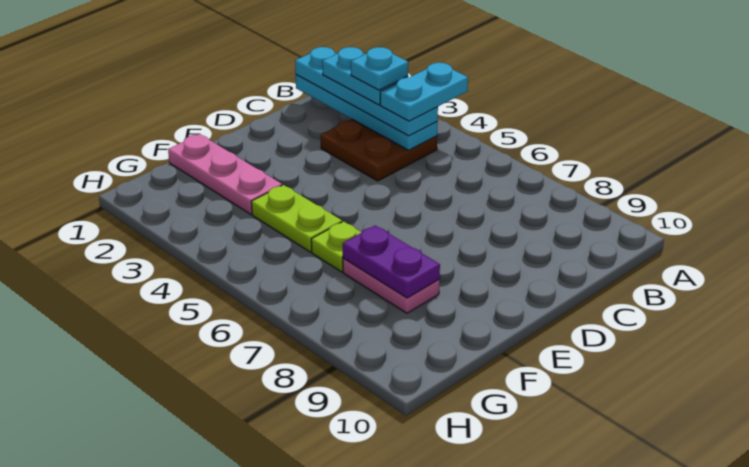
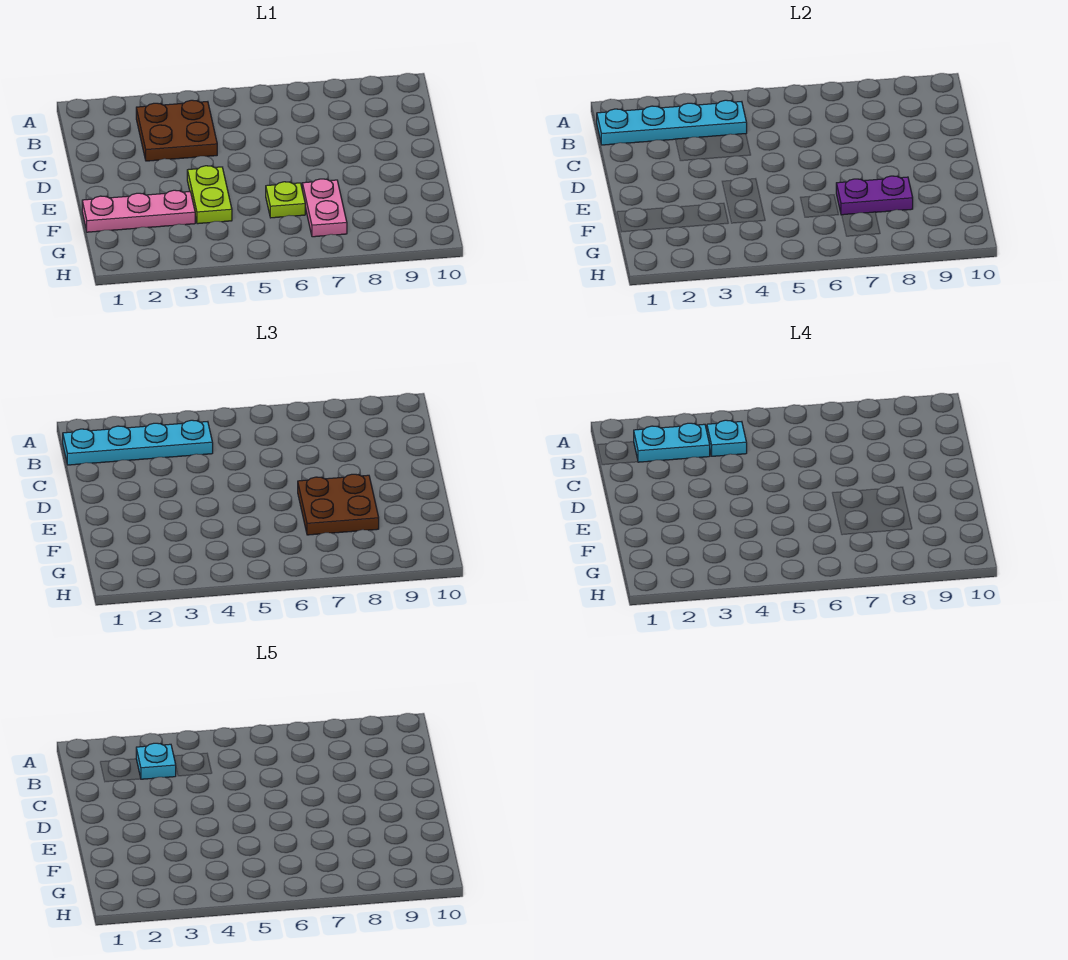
cyan 1x2 plate [380,63,468,121] -> cyan 1x1 plate [707,420,747,456]
none -> brown 2x2 plate [298,474,379,535]
lime 1x2 plate [251,185,342,252] -> lime 1x2 plate turned to [187,166,232,224]
pink 1x2 plate [343,258,439,313] -> pink 1x2 plate turned to [302,179,347,237]

